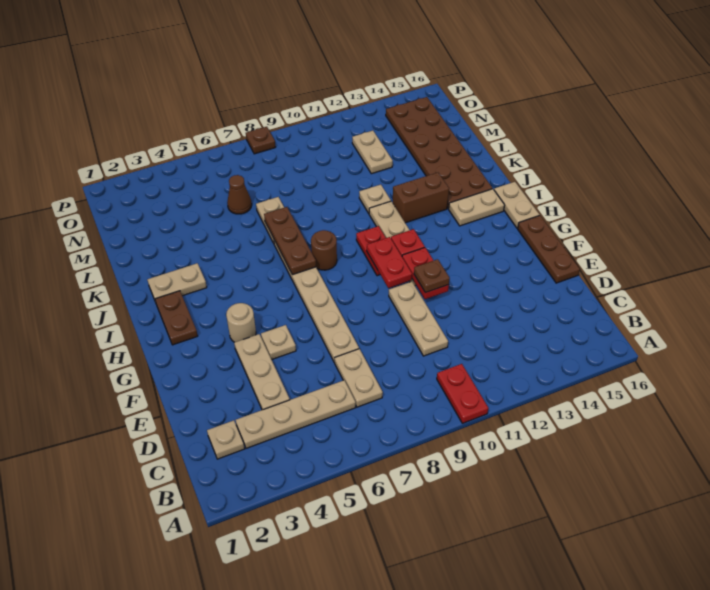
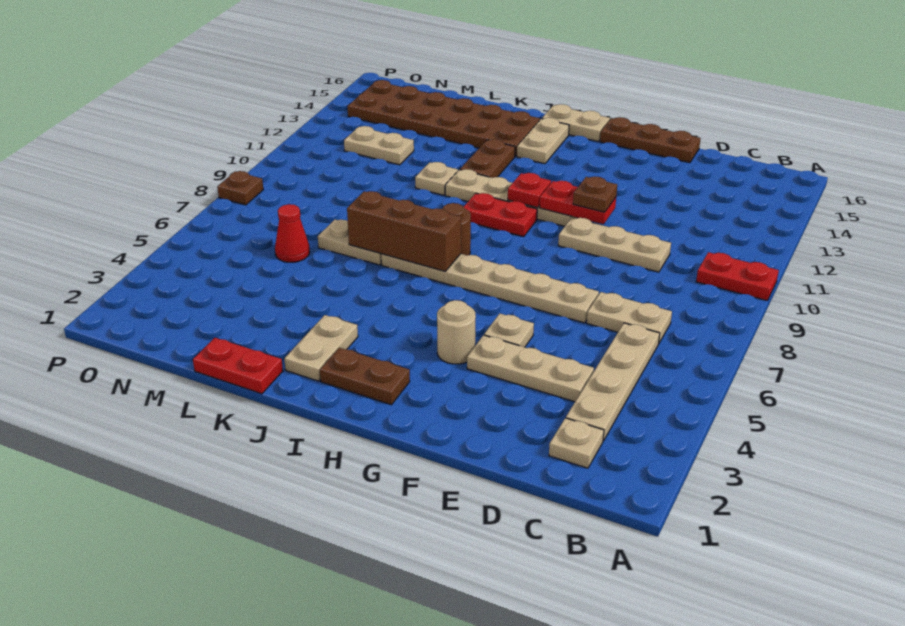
red 1x2 plate [367,237,412,288] -> red 1x2 plate moved to [193,338,283,394]
brown 1x3 plate [264,207,316,275] -> brown 1x3 brick [347,191,461,271]
brown 1x2 brick [393,173,449,223] -> brown 1x2 plate [460,139,515,178]
brown 1x1 cone [227,175,252,214] -> red 1x1 cone [275,204,310,262]

